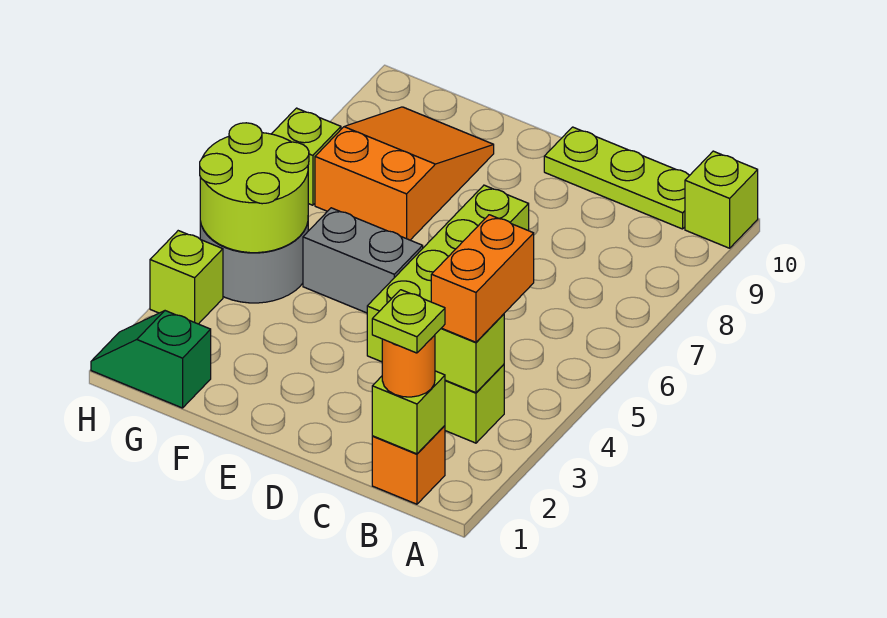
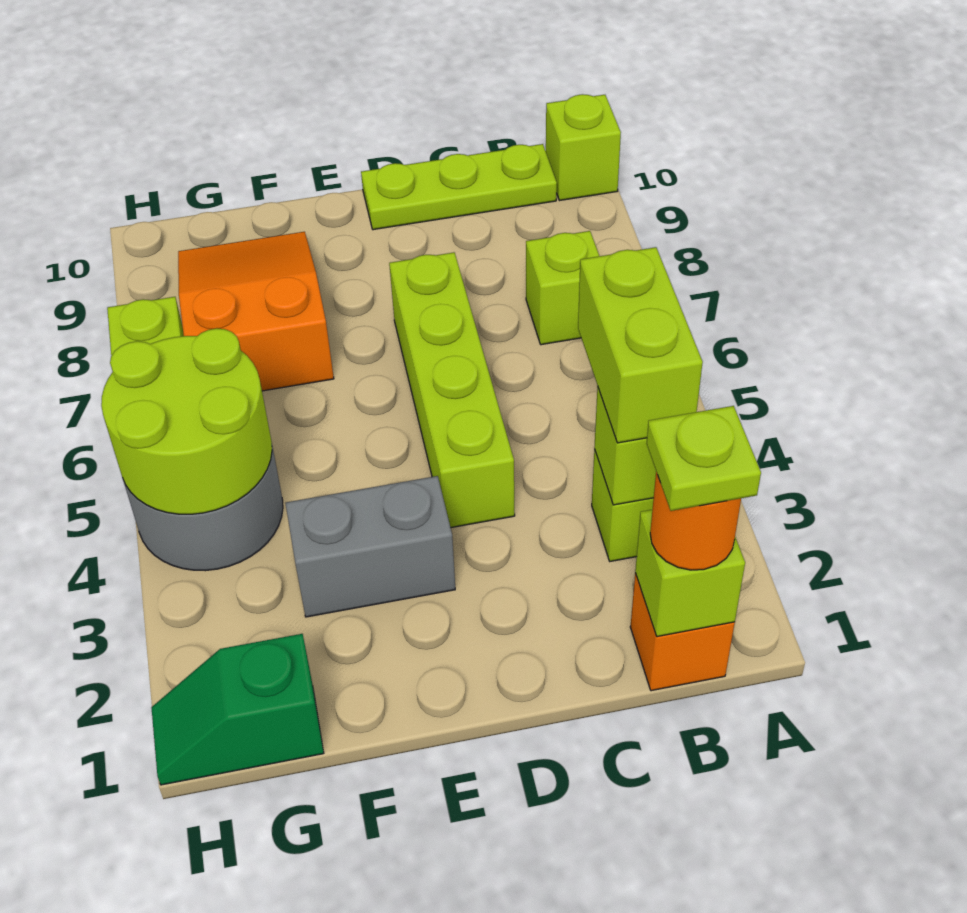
orange 1x2 brick [431,215,534,342] -> lime 1x2 brick [578,247,703,443]
grey 1x2 brick [303,208,423,313] -> grey 1x2 brick moved to [285,476,455,617]
lime 1x1 brick [150,231,223,324] -> lime 1x1 brick moved to [526,231,599,345]

